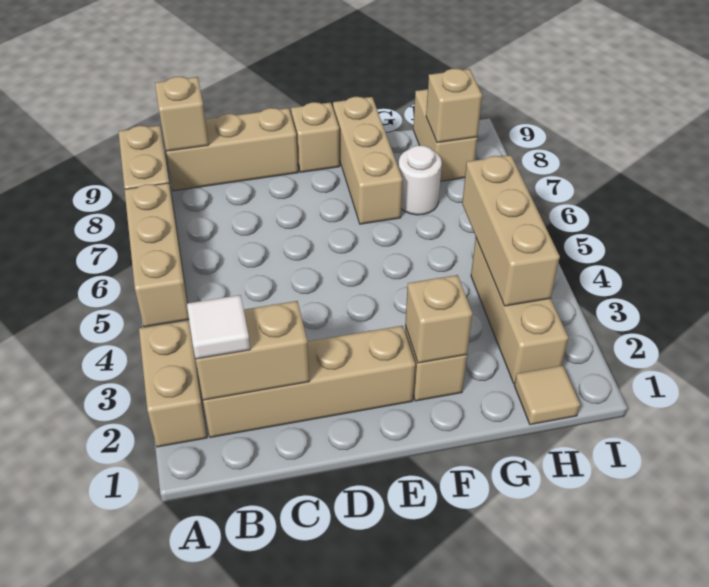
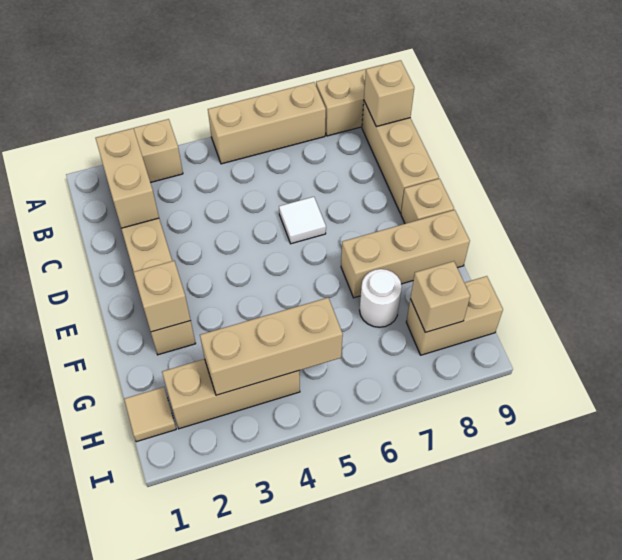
white 1x1 tile [187,295,250,359] -> white 1x1 tile moved to [279,197,326,244]

